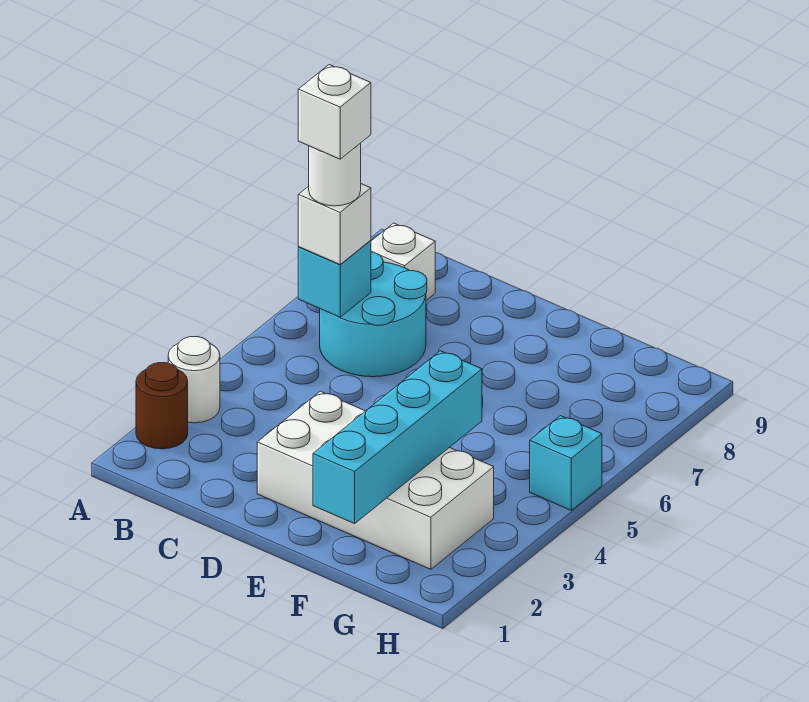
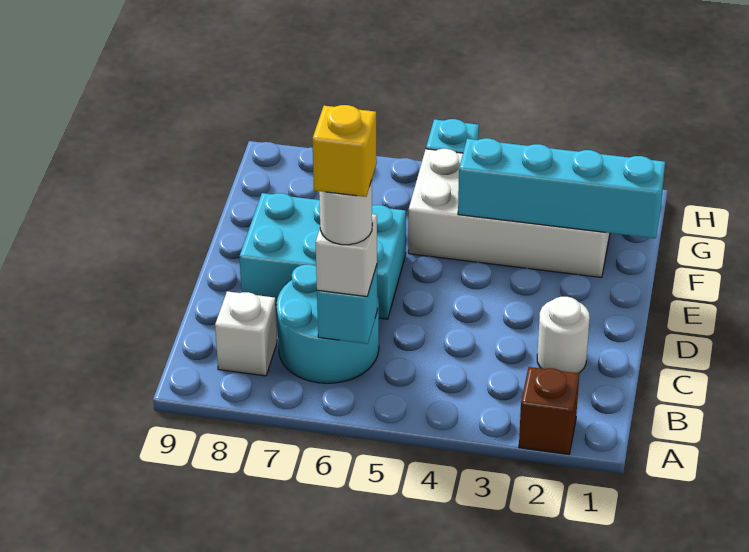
brown 1x1 round brick [136,363,188,449] -> brown 1x1 brick [519,367,579,454]
white 1x1 round brick [168,337,220,423] -> white 1x1 round brick moved to [537,297,590,373]
white 1x1 brick [298,65,371,159] -> yellow 1x1 brick [312,105,377,197]
white 2x4 brick [257,391,494,569] -> white 2x4 brick turned to [408,149,610,278]
none -> cyan 2x3 brick [239,193,406,319]

